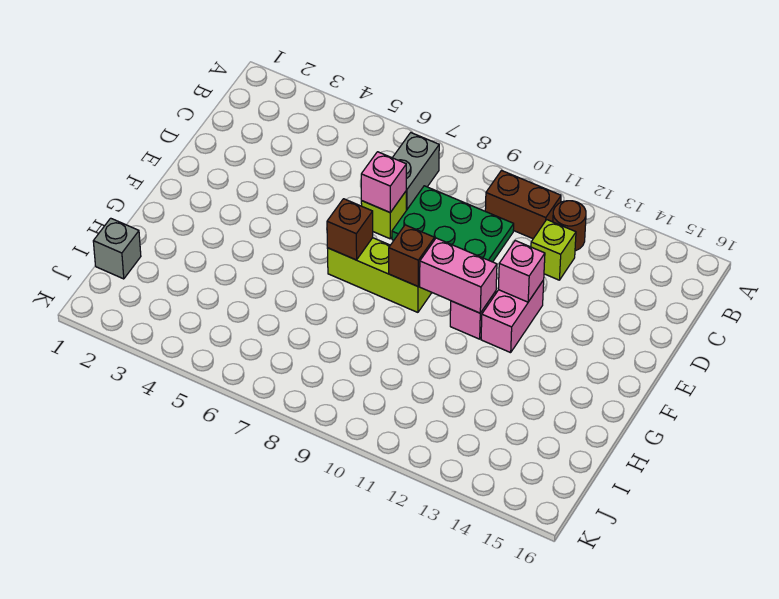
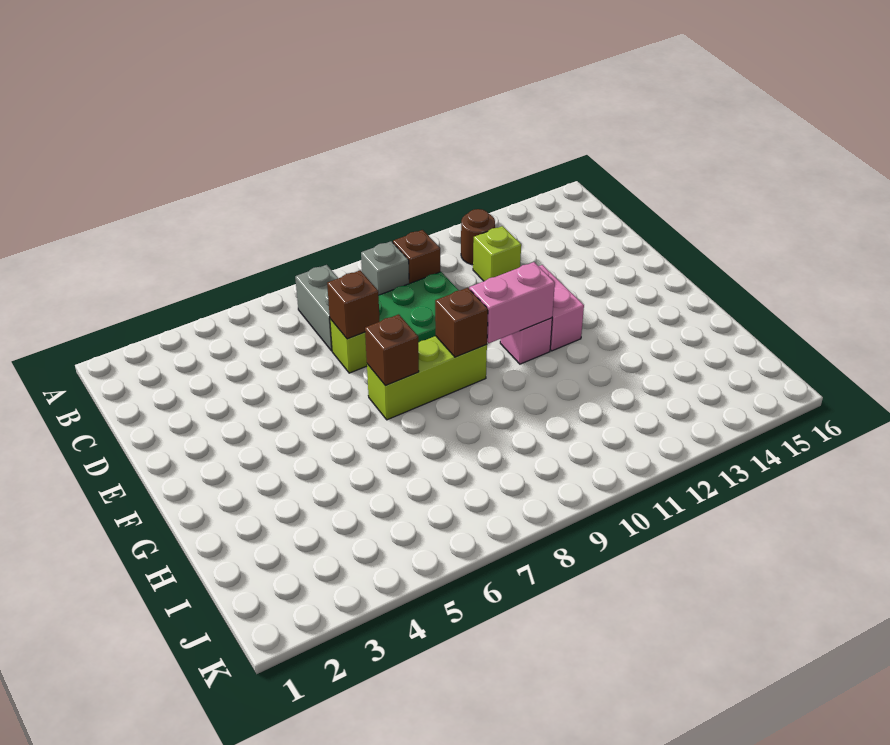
brown 1x2 brick [485,171,561,239] -> brown 1x1 brick [393,230,440,284]
pink 1x1 brick [361,152,406,212] -> brown 1x1 brick [327,271,380,339]
pink 1x1 brick [498,241,545,302] -> none
grey 1x1 brick [93,218,141,279] -> grey 1x1 brick moved to [361,241,409,295]

